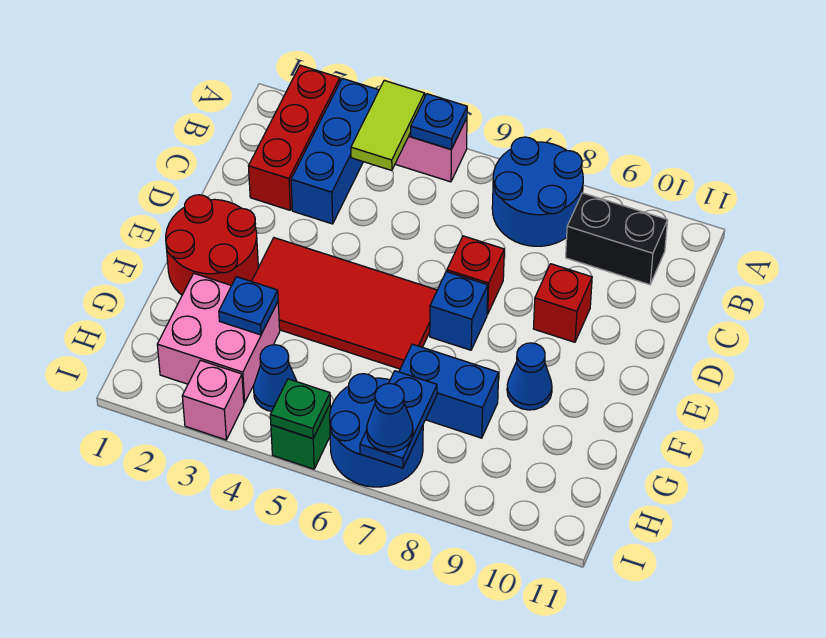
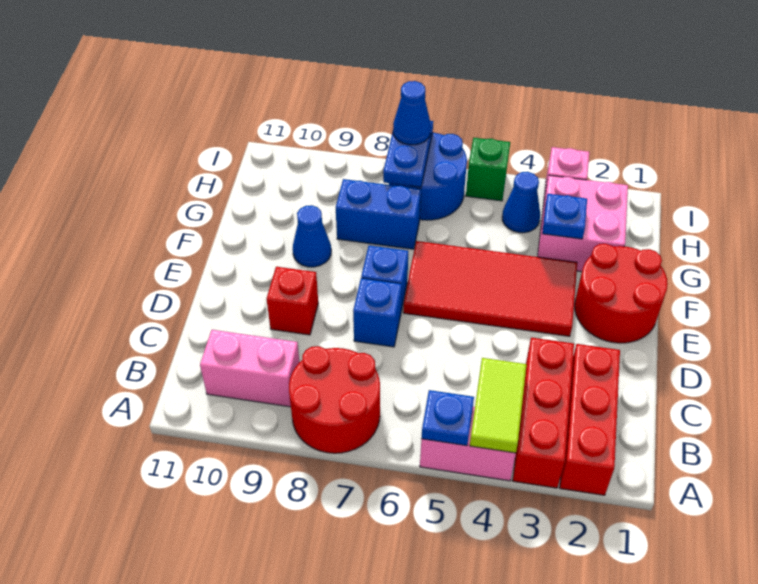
blue 1x3 brick [291,78,379,224] -> red 1x3 brick [513,338,574,488]
blue 2x2 round brick [492,137,583,246] -> red 2x2 round brick [289,346,380,453]
black 1x2 brick [566,193,668,285] -> pink 1x2 brick [200,330,299,407]
red 1x1 brick [447,236,504,314] -> blue 1x1 brick [353,278,402,347]
green 1x1 plate [270,379,330,439] -> none

